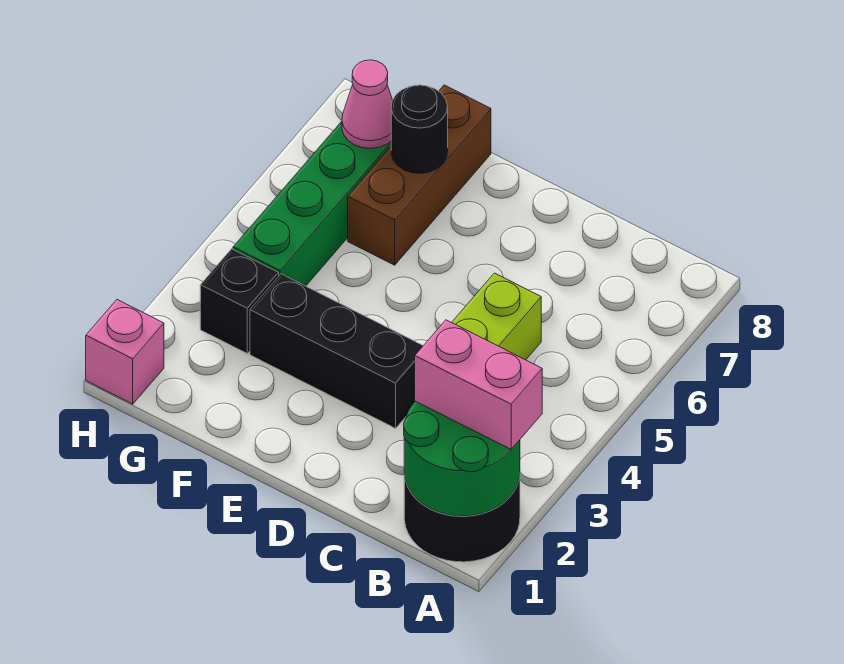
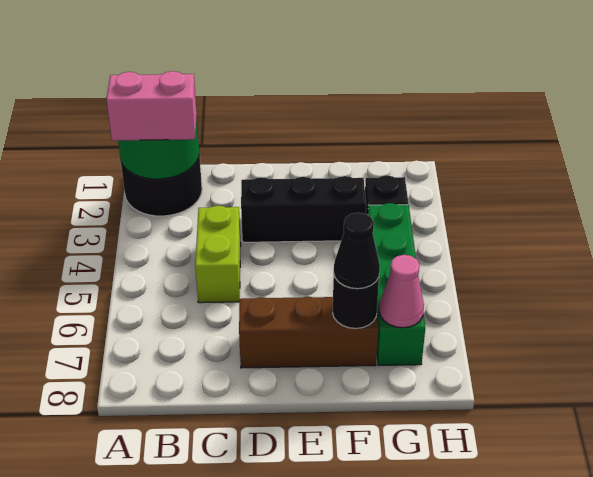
brown 1x3 brick [348,85,491,265] -> brown 1x3 brick turned to [239,296,378,368]
none -> black 1x1 cone [334,213,380,289]
pink 1x1 brick [86,300,164,404] -> none

